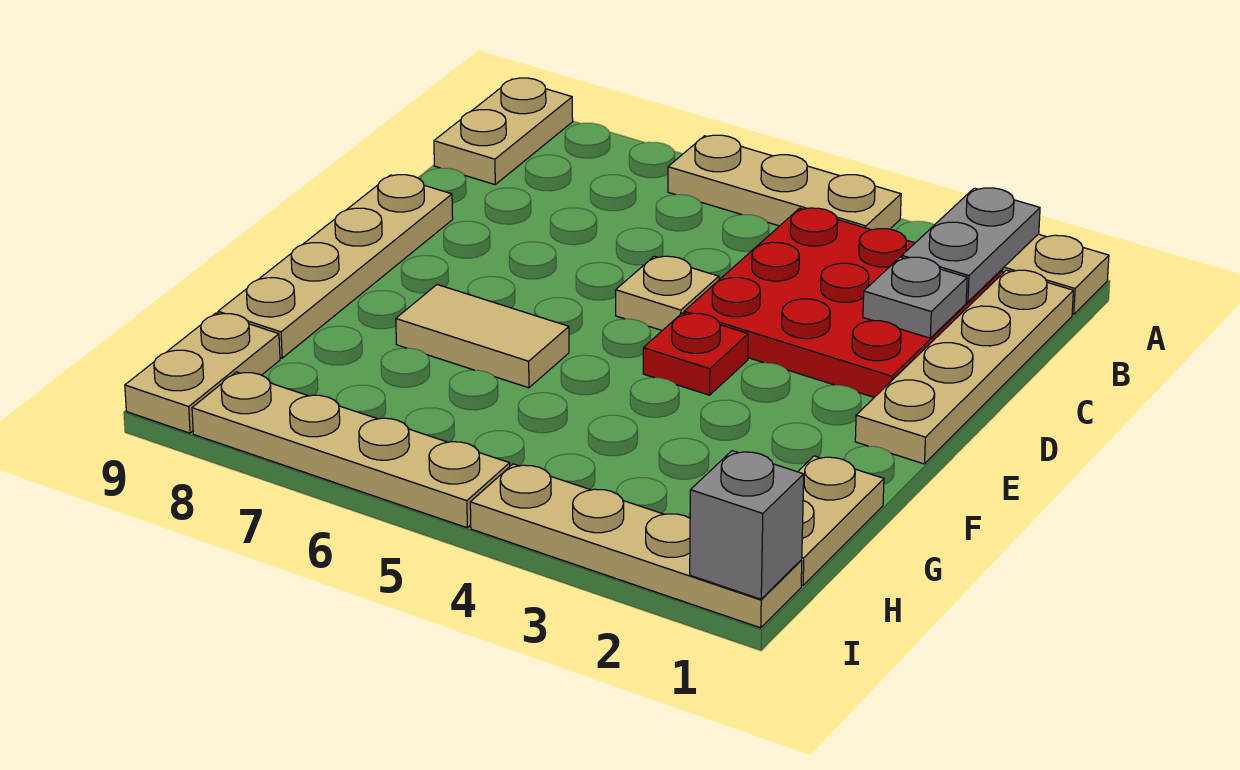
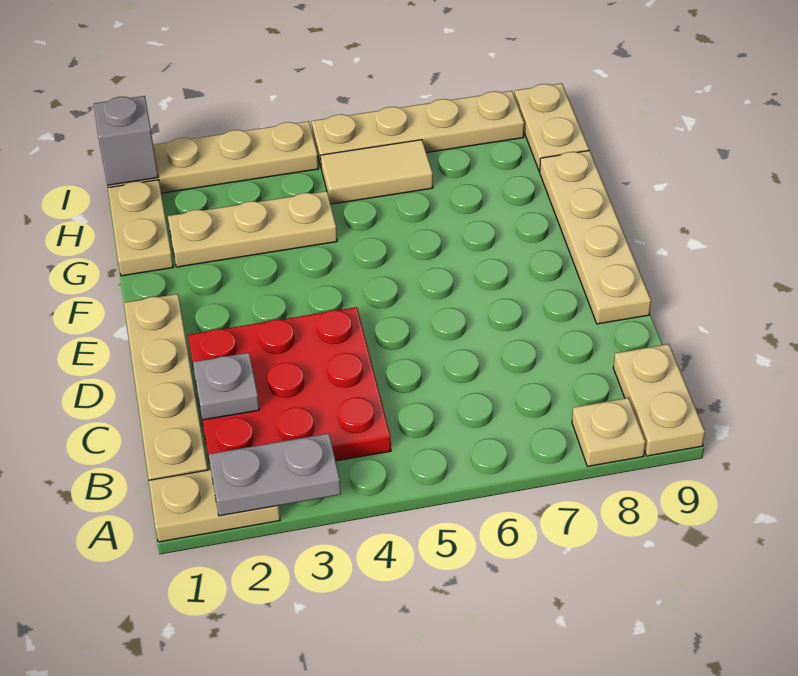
grey 1x2 plate [902,188,1040,302] -> grey 1x2 plate turned to [208,434,341,516]
tan 1x3 plate [668,135,901,230] -> tan 1x3 plate moved to [168,191,337,267]
tan 1x1 plate [616,256,719,330] -> tan 1x1 plate moved to [572,398,646,466]
red 1x1 plate [643,313,748,395] -> none
tan 1x2 tile [396,285,569,388] -> tan 1x2 tile moved to [320,140,433,204]

